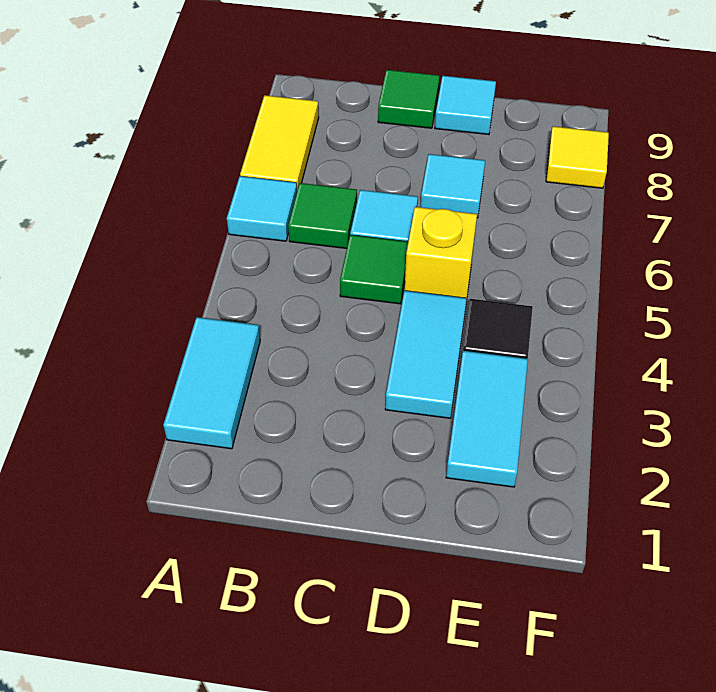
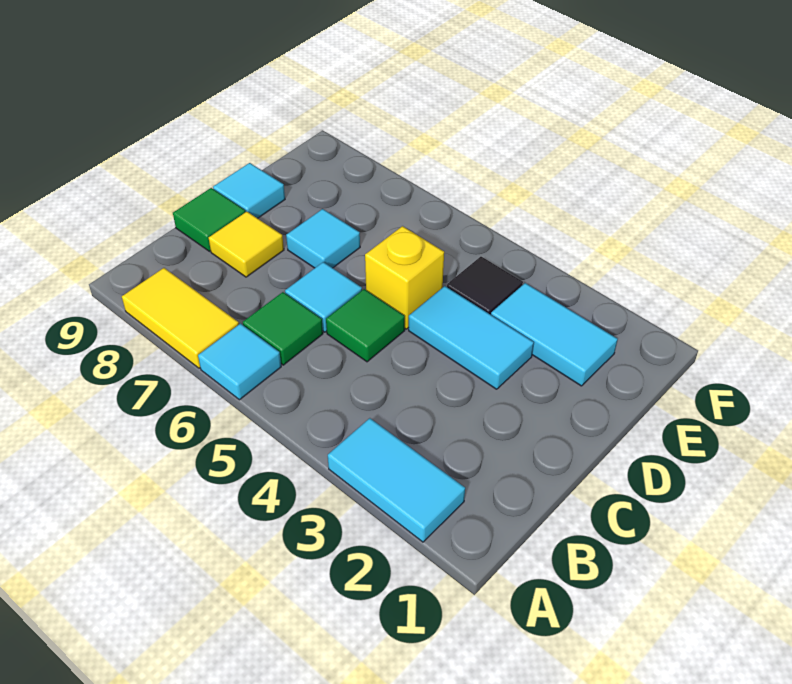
yellow 1x1 tile [546,126,609,188] -> yellow 1x1 tile moved to [209,212,284,277]

